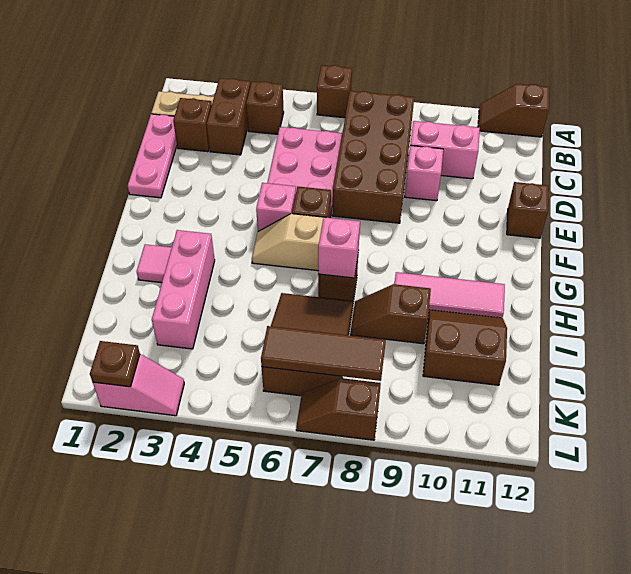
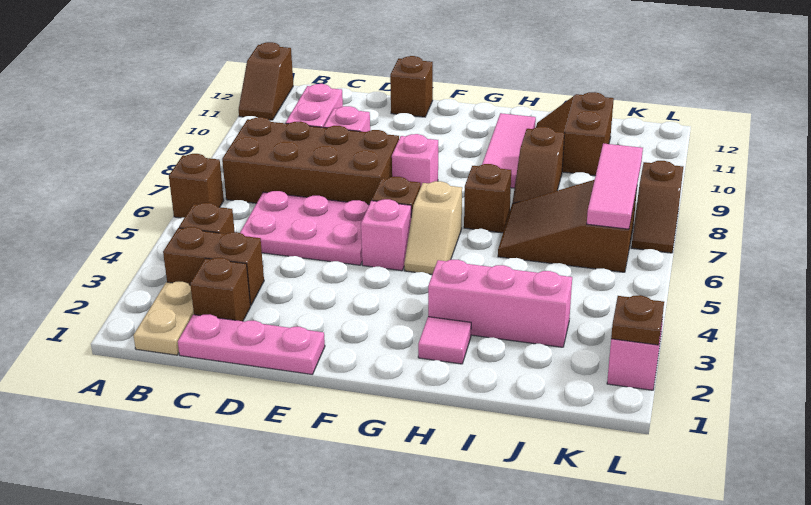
pink 1x1 brick [318,217,360,278] -> pink 1x1 brick moved to [392,134,438,185]
brown 1x3 tile [261,326,386,381] -> pink 1x3 tile [587,143,643,229]

